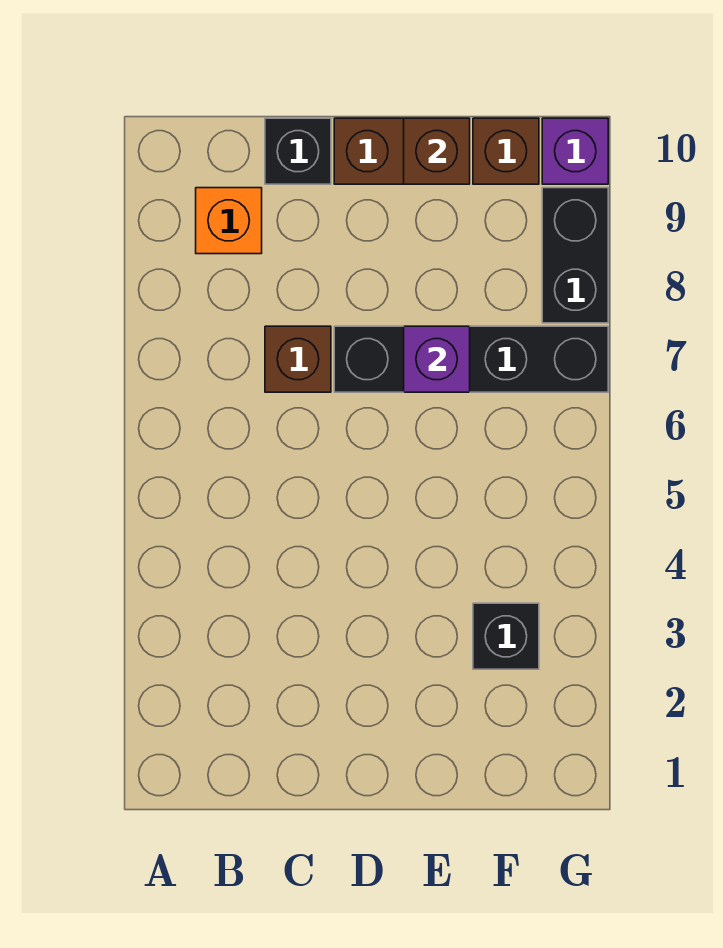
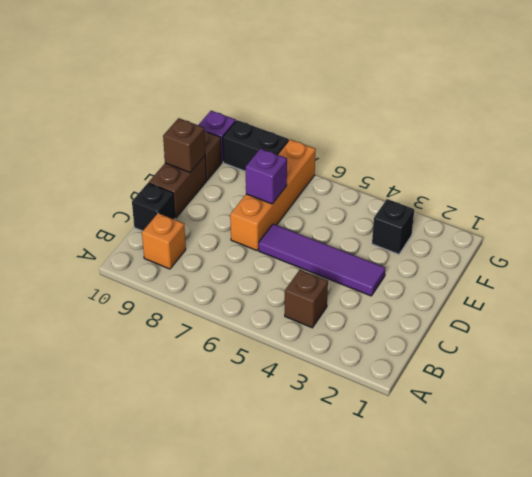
brown 1x1 brick [265,326,331,392] -> brown 1x1 brick moved to [285,270,328,328]
none -> purple 1x4 tile [259,224,385,296]
black 1x4 brick [334,326,608,392] -> orange 1x4 brick [230,139,316,250]

